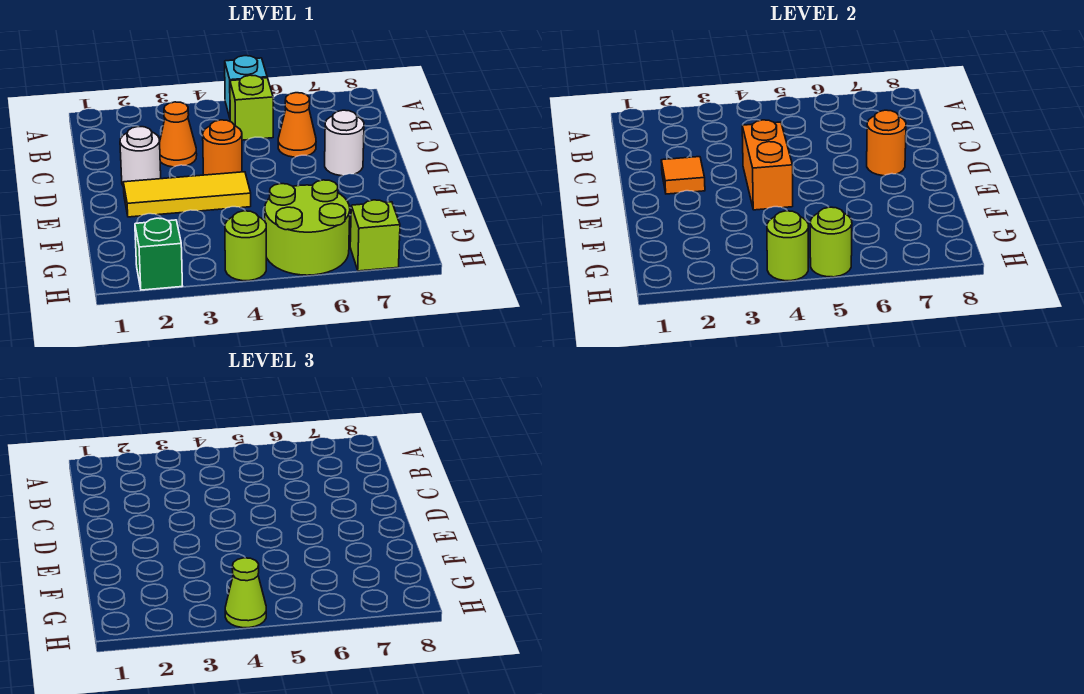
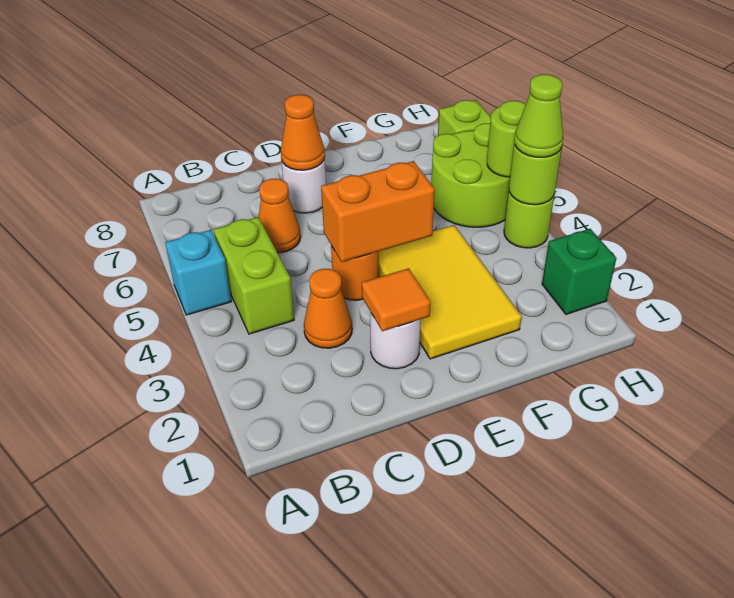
lime 1x1 brick [230,75,273,140] -> lime 1x2 brick [214,217,294,334]
orange 1x1 round brick [867,110,906,176] -> orange 1x1 cone [281,95,325,170]
yellow 1x3 tile [123,172,251,217] -> yellow 2x3 tile [379,225,522,359]

